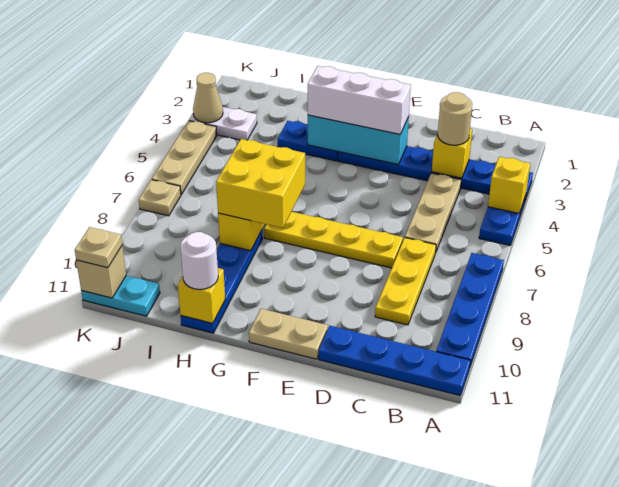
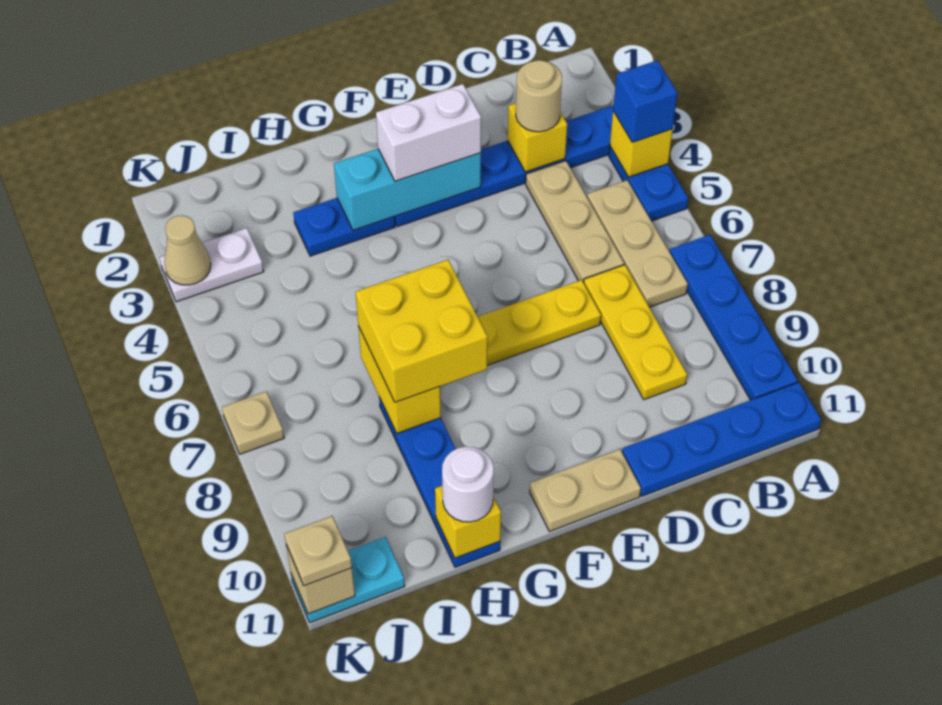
none -> blue 1x1 brick [613,60,678,142]
white 1x3 brick [308,66,411,134] -> white 1x2 brick [376,84,481,181]
tan 1x3 plate [152,121,217,194] -> tan 1x3 plate moved to [587,180,688,307]

